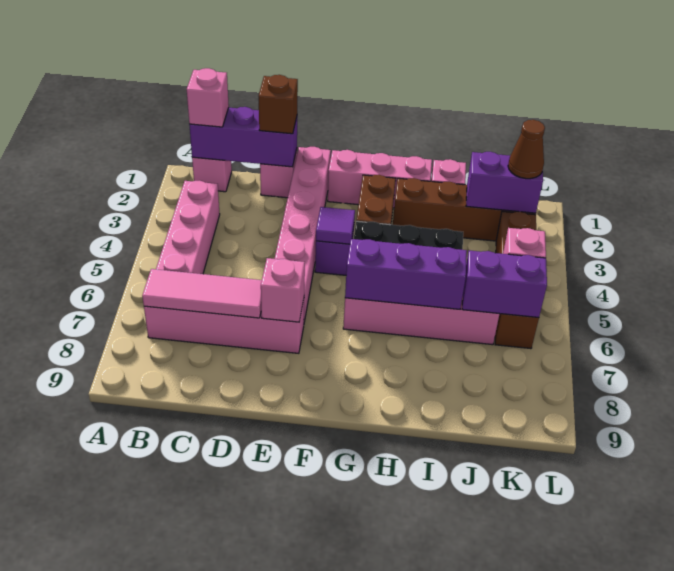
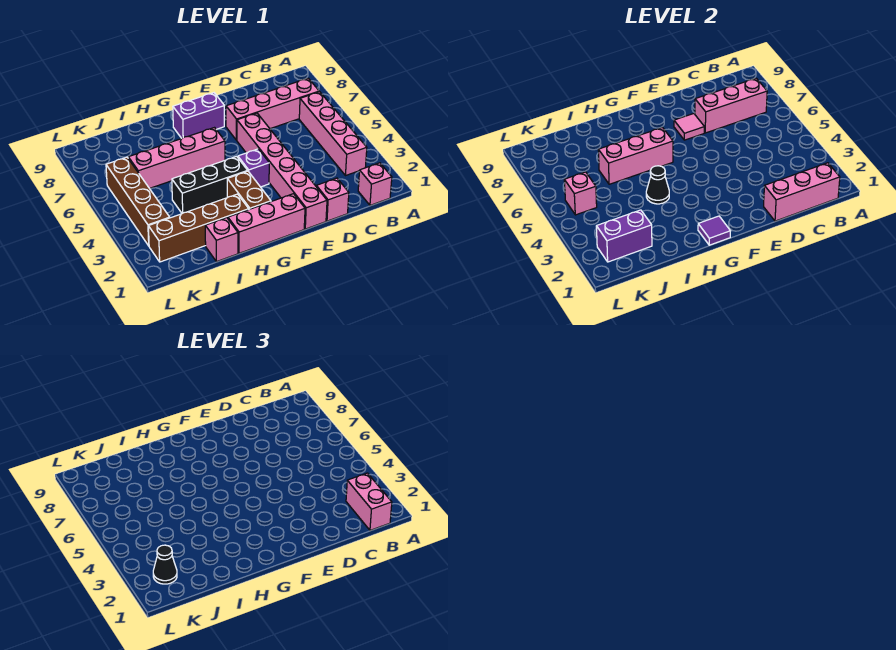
purple 1x3 brick [189,107,297,167] -> pink 1x3 brick [764,163,840,221]
pink 1x1 brick [187,68,229,127] -> pink 1x2 brick [346,473,392,530]
pink 1x3 tile [142,269,262,318] -> pink 1x3 brick [695,78,767,133]
brown 1x1 brick [259,75,298,134] -> none
pink 1x1 brick [261,258,305,322] -> pink 1x1 tile [674,114,704,140]
purple 1x1 tile [316,207,355,244] -> purple 1x1 tile moved to [698,216,730,245]
purple 1x3 brick [345,239,467,309] -> pink 1x3 brick [598,128,673,184]
none -> black 1x1 cone [646,166,669,204]
purple 1x2 brick [462,250,547,318] -> purple 1x2 brick moved to [173,93,224,138]
brown 1x1 cone [508,120,545,179] -> black 1x1 cone [153,545,177,584]

